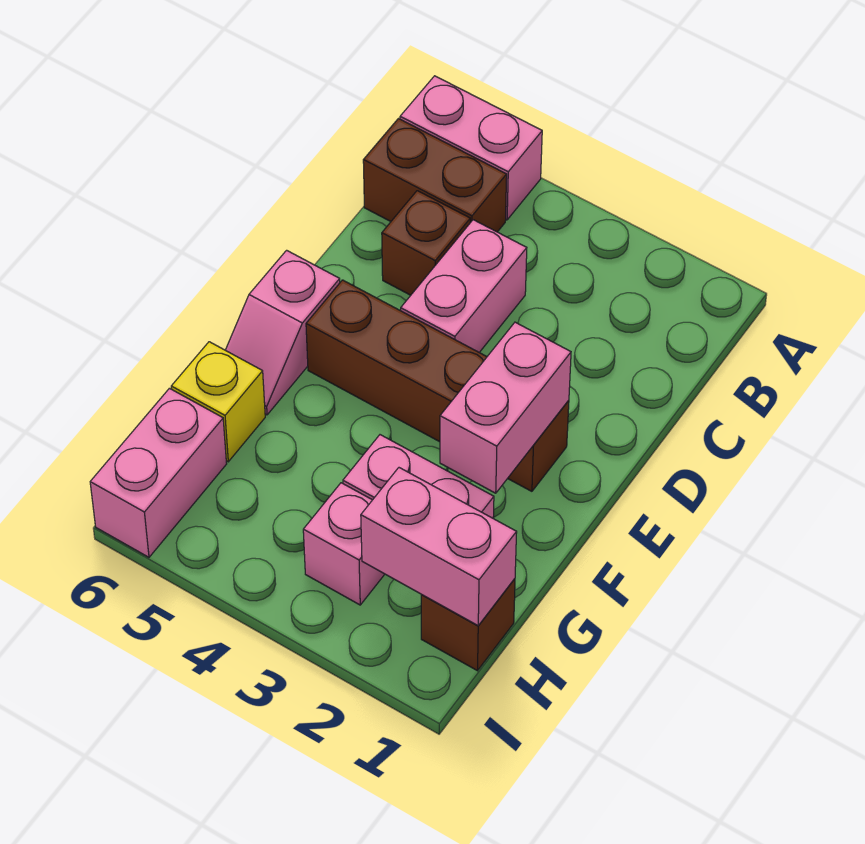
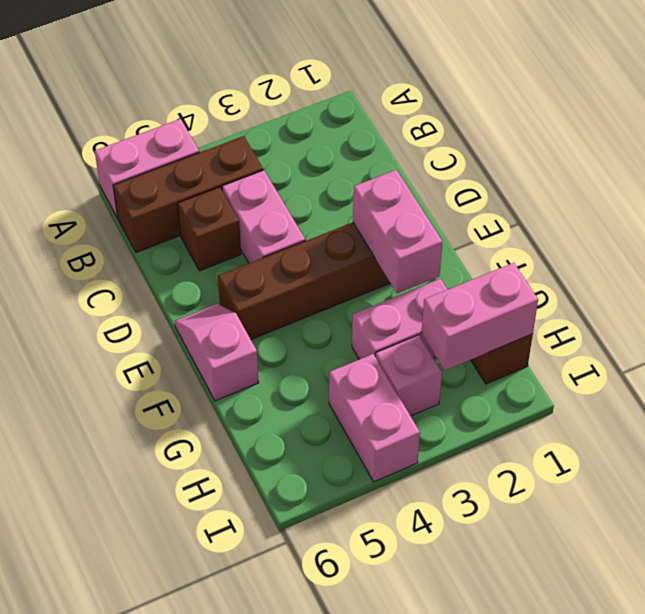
brown 1x2 brick [363,119,507,232] -> brown 1x3 brick [113,136,263,252]
pink 1x2 slope [226,250,340,415] -> pink 1x2 slope turned to [175,304,259,401]
yellow 1x1 brick [171,342,265,462] -> none
pink 1x2 brick [90,388,227,557] -> pink 1x2 brick moved to [329,354,420,482]

